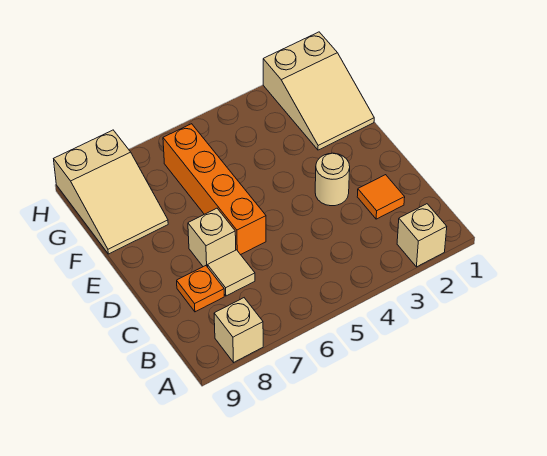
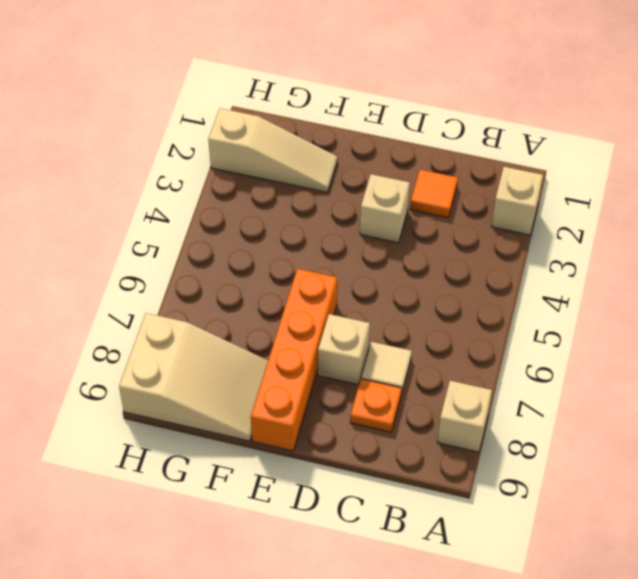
tan 1x1 round brick [315,153,350,206] -> tan 1x1 brick [360,174,410,243]
orange 1x4 brick [163,124,266,255] -> orange 1x4 brick turned to [251,269,337,451]
tan 2x3 slope [263,32,374,150] -> tan 1x3 slope [208,108,337,192]

